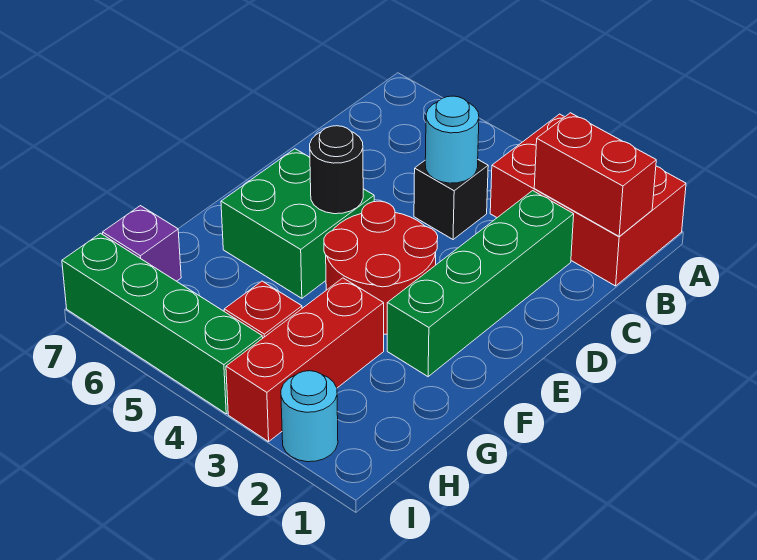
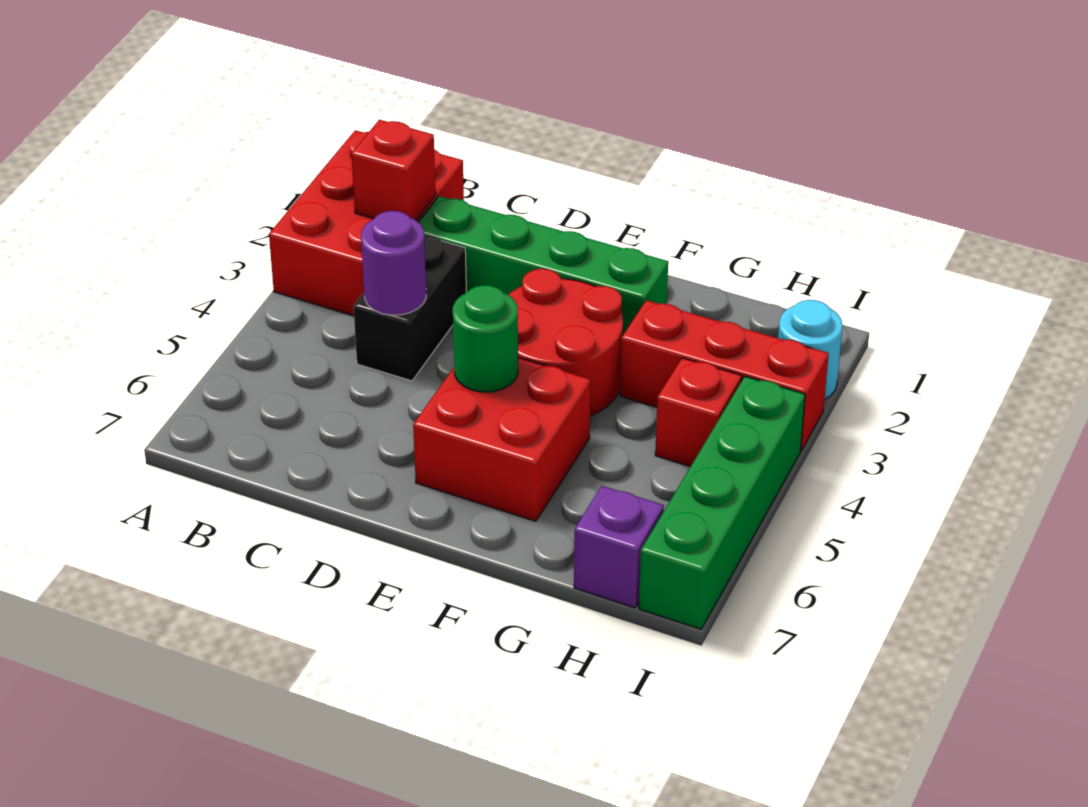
red 1x2 brick [534,113,656,237] -> red 1x1 brick [352,120,436,220]
black 1x1 brick [414,160,488,240] -> black 1x2 brick [354,235,466,381]
cyan 1x1 round brick [425,96,479,183] -> purple 1x1 round brick [361,211,426,315]
green 2x2 brick [221,149,374,298] -> red 2x2 brick [413,358,591,521]
black 1x1 round brick [310,126,363,214] -> green 1x1 round brick [453,285,518,392]

